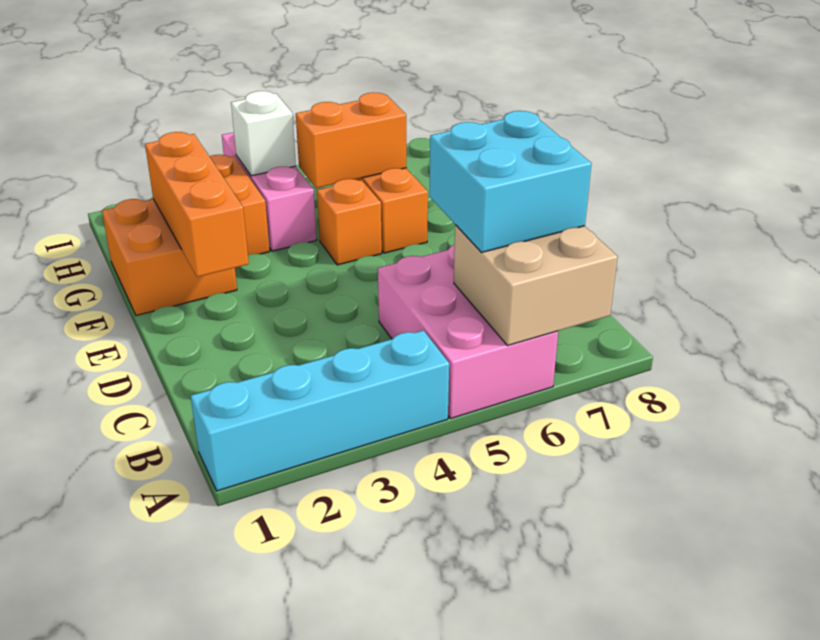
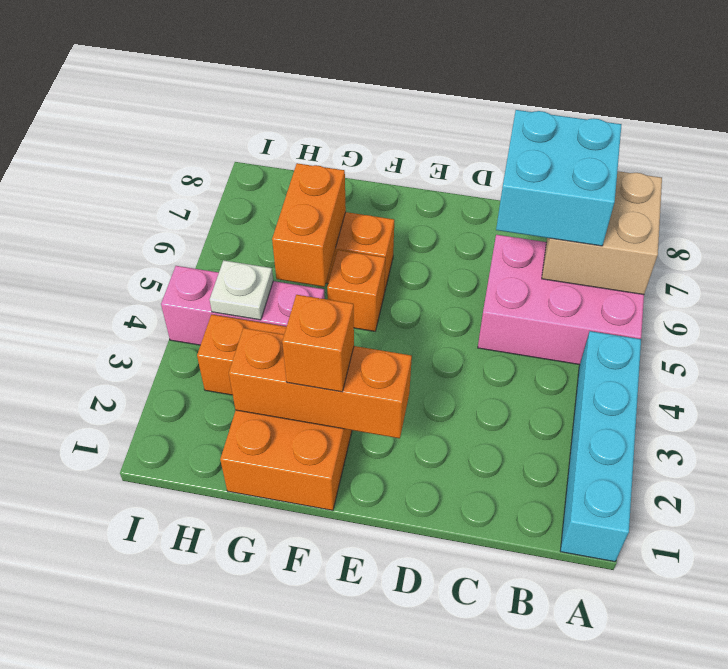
none -> orange 1x1 brick [282,295,354,392]
white 1x1 brick [231,91,296,176] -> white 1x1 plate [210,260,273,320]

